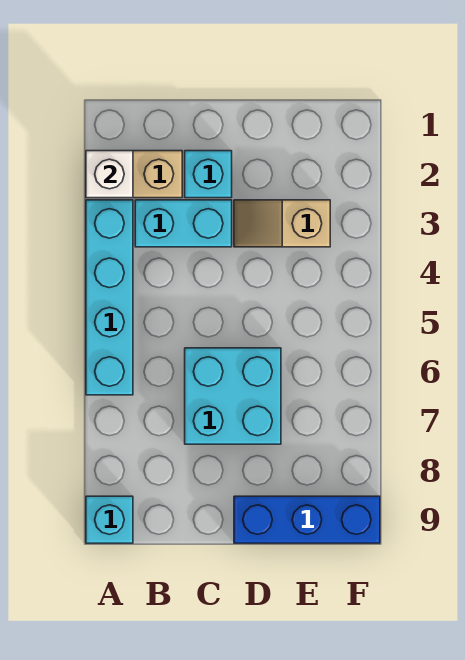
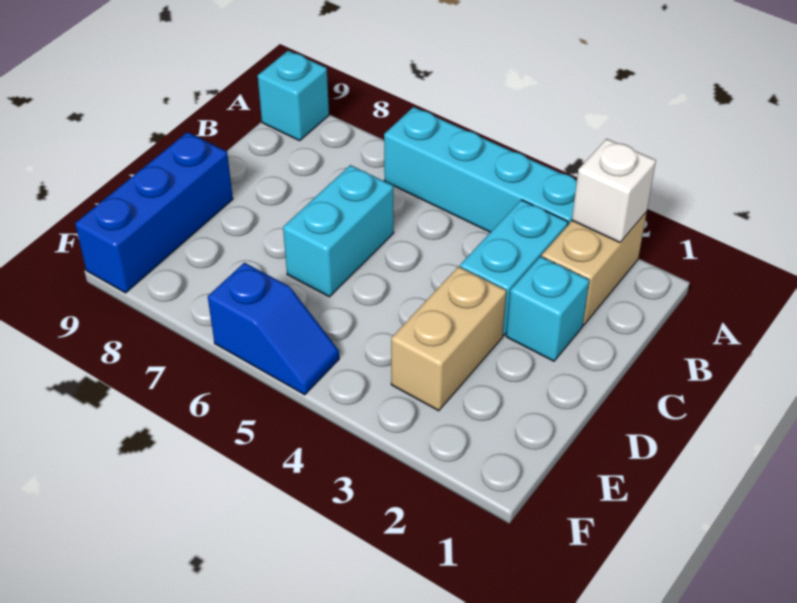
cyan 2x2 brick [185,348,281,444] -> cyan 1x2 brick [283,165,394,297]
tan 1x2 slope [234,200,330,247] -> tan 1x2 brick [391,266,506,411]
none -> blue 1x2 slope [208,263,339,395]

